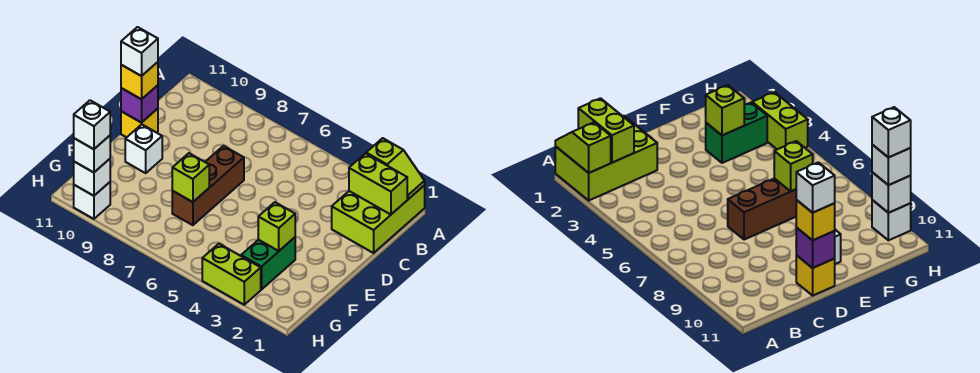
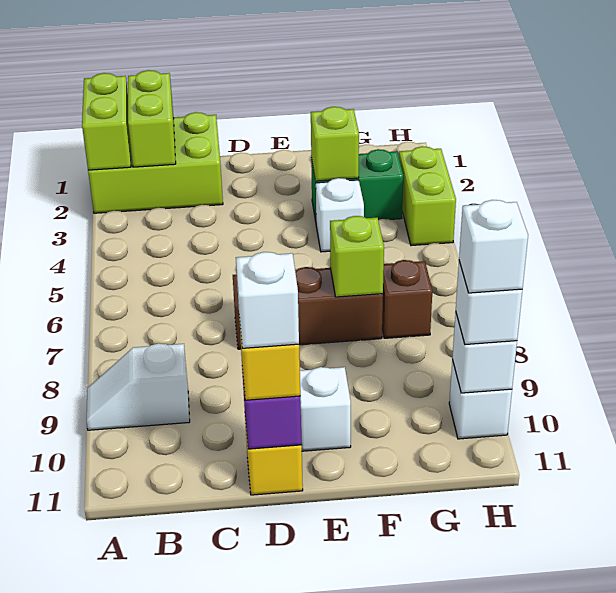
lime 1x2 slope [366,138,425,199] -> lime 1x2 brick [82,73,131,170]
none -> white 1x2 slope [87,343,190,430]
none -> white 1x1 brick [316,178,364,252]
none -> brown 1x1 brick [382,260,432,338]

